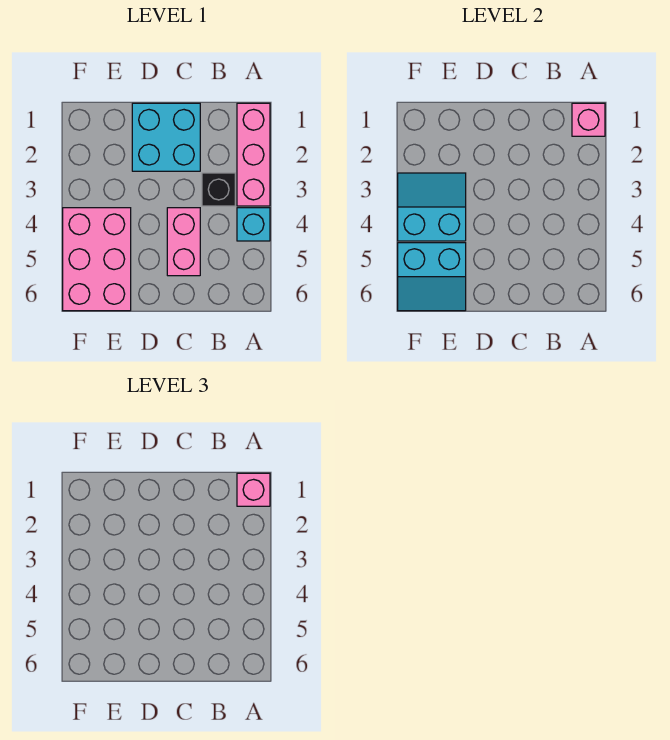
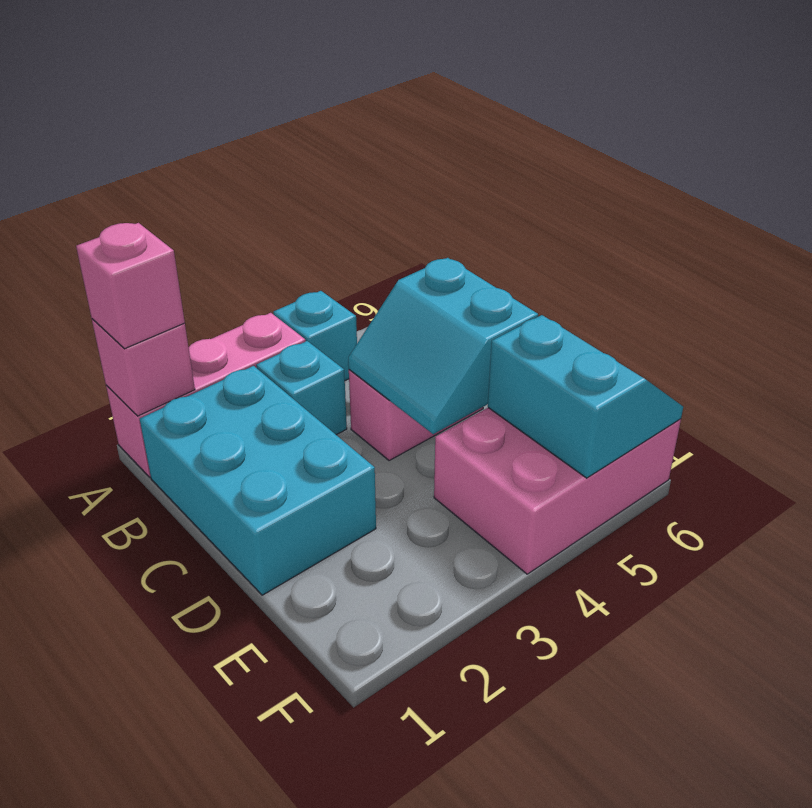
black 1x1 brick [202,173,235,206] -> cyan 1x1 brick [256,341,347,435]
cyan 2x2 brick [132,103,200,171] -> cyan 2x3 brick [140,366,376,595]
cyan 2x2 slope [398,173,466,241] -> cyan 2x2 slope moved to [348,258,538,434]

